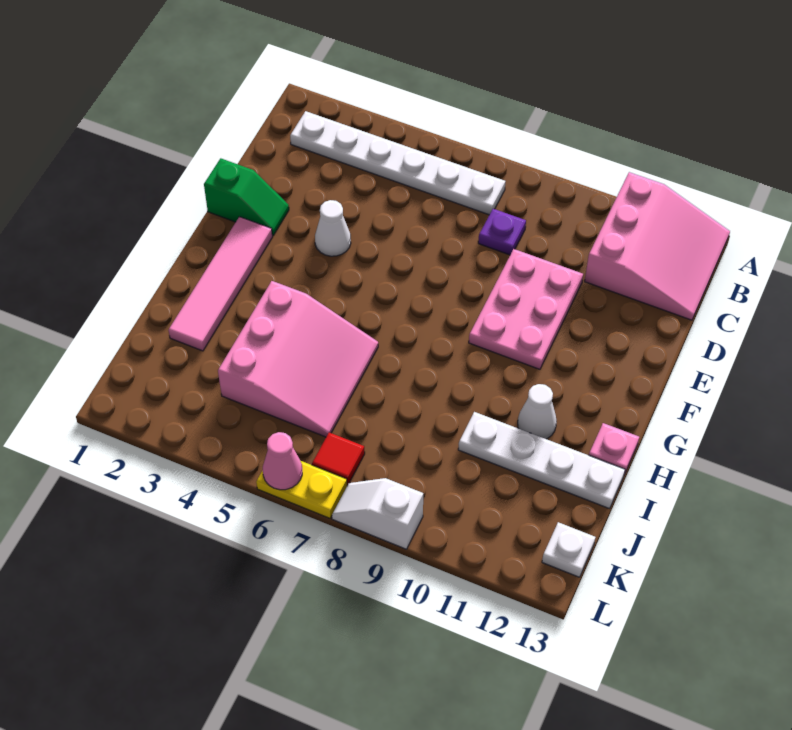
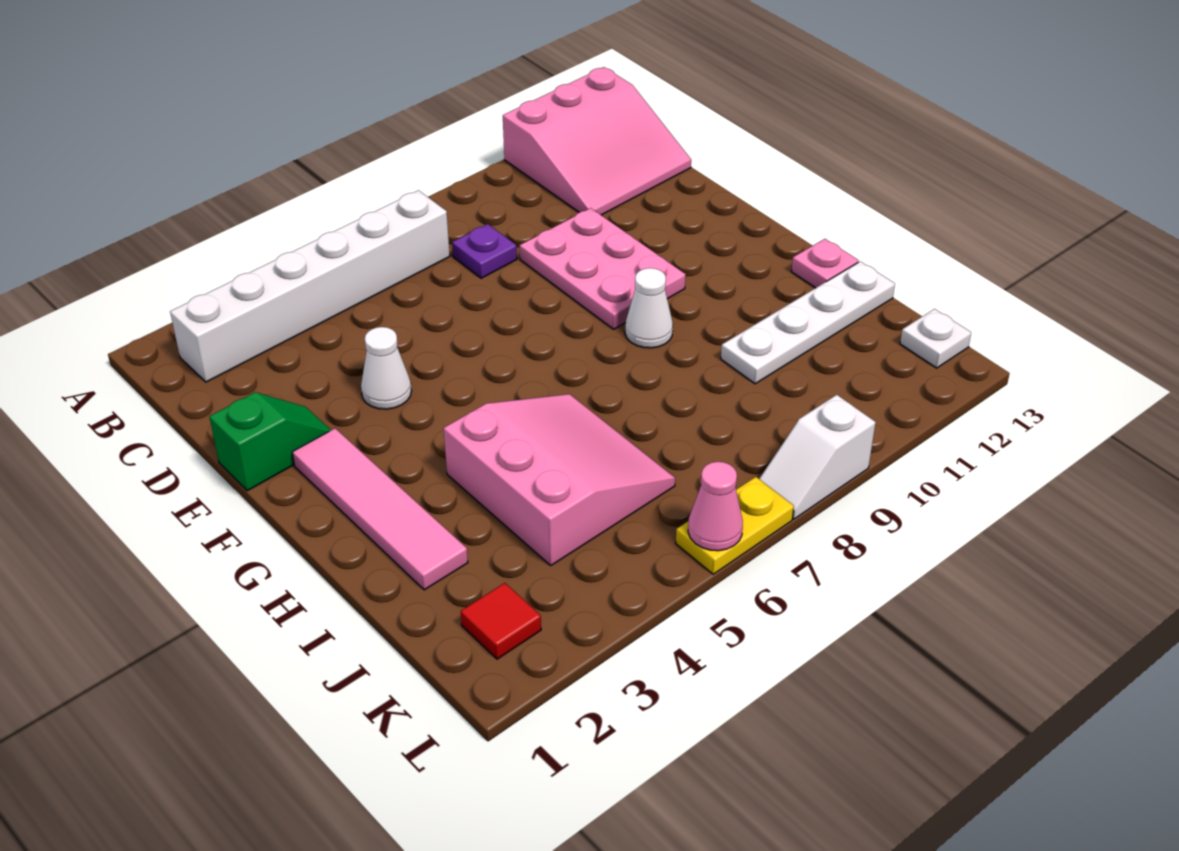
pink 3x3 slope [585,172,730,320] -> pink 3x3 slope turned to [503,67,691,215]
white 1x6 plate [290,111,506,215] -> white 1x6 brick [170,190,450,382]
white 1x1 cone [518,384,557,439] -> white 1x1 cone moved to [625,268,673,348]
red 1x1 tile [312,433,365,485] -> red 1x1 tile moved to [461,583,541,659]

